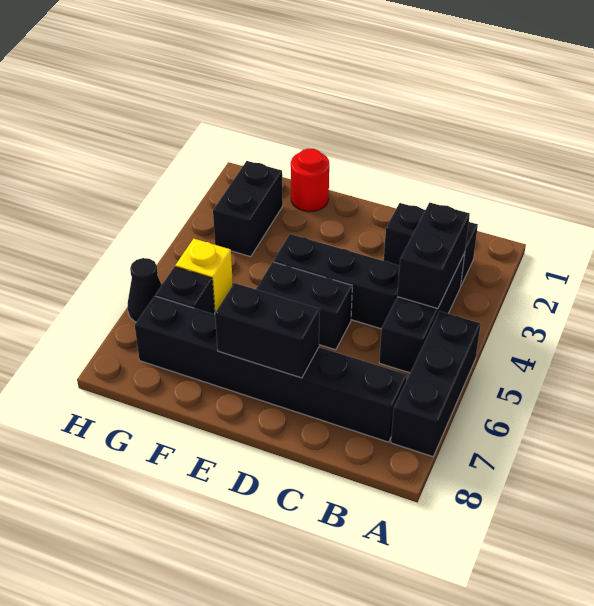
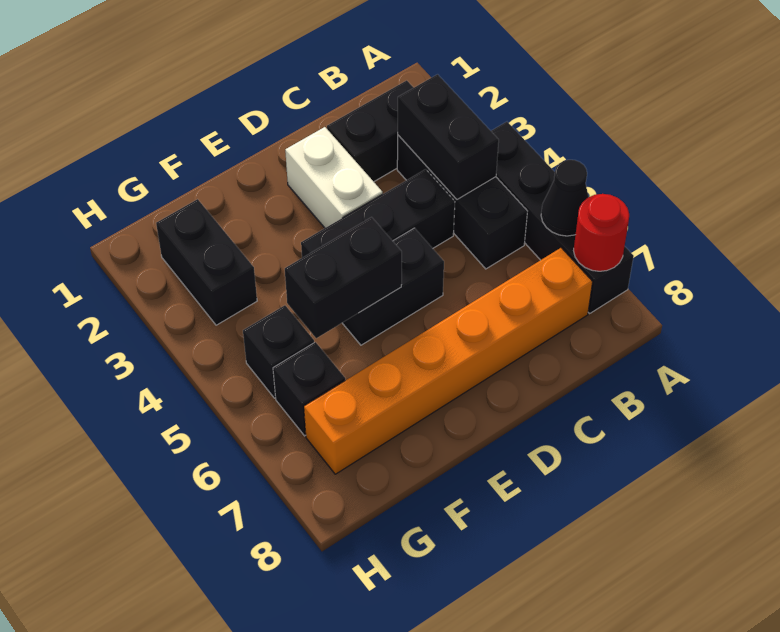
black 1x3 brick [391,311,481,457] -> black 1x4 brick [491,122,634,313]
black 1x6 brick [135,296,407,442] -> orange 1x6 brick [304,248,592,474]
none -> white 1x2 brick [285,127,383,228]
black 1x2 brick [215,283,320,378] -> black 1x2 brick moved to [285,217,402,338]
red 1x1 round brick [291,149,329,212] -> red 1x1 round brick moved to [574,194,629,271]
yellow 1x1 brick [175,239,233,312] -> black 1x1 brick [243,305,314,398]
black 1x1 cone [128,258,161,322] -> black 1x1 cone moved to [541,160,589,236]

